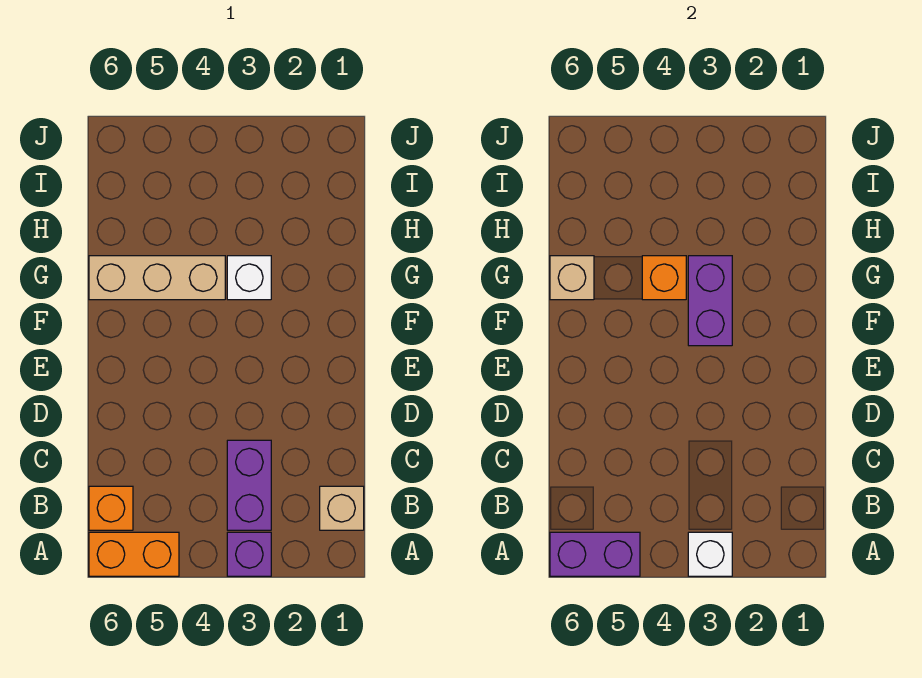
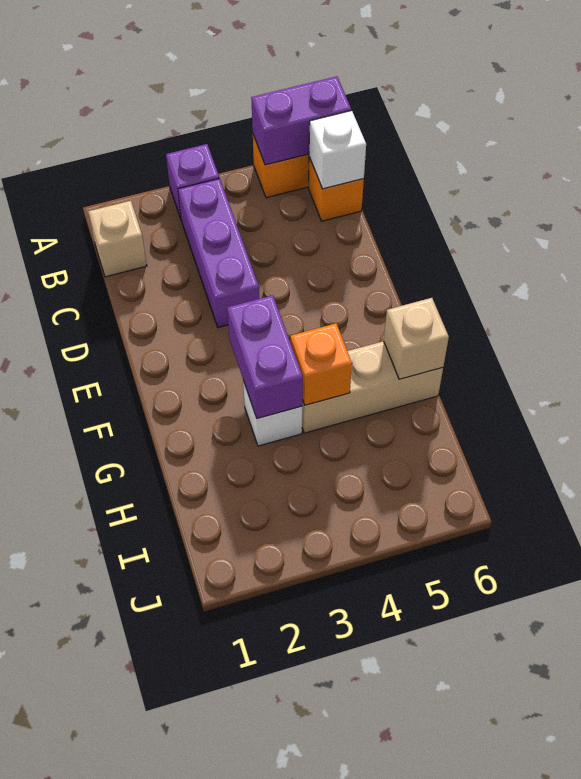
white 1x1 brick [688,532,732,576] -> white 1x1 brick moved to [309,110,366,189]
purple 1x2 brick [227,440,271,530] -> purple 1x3 brick [178,178,259,328]

